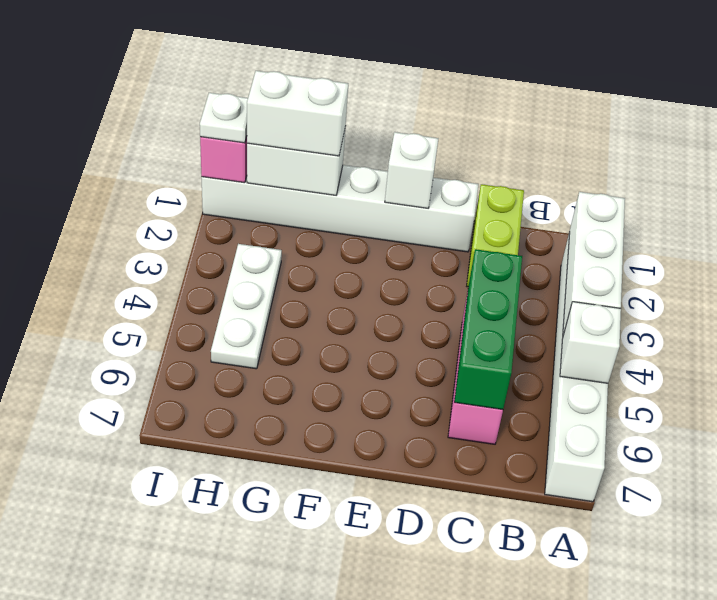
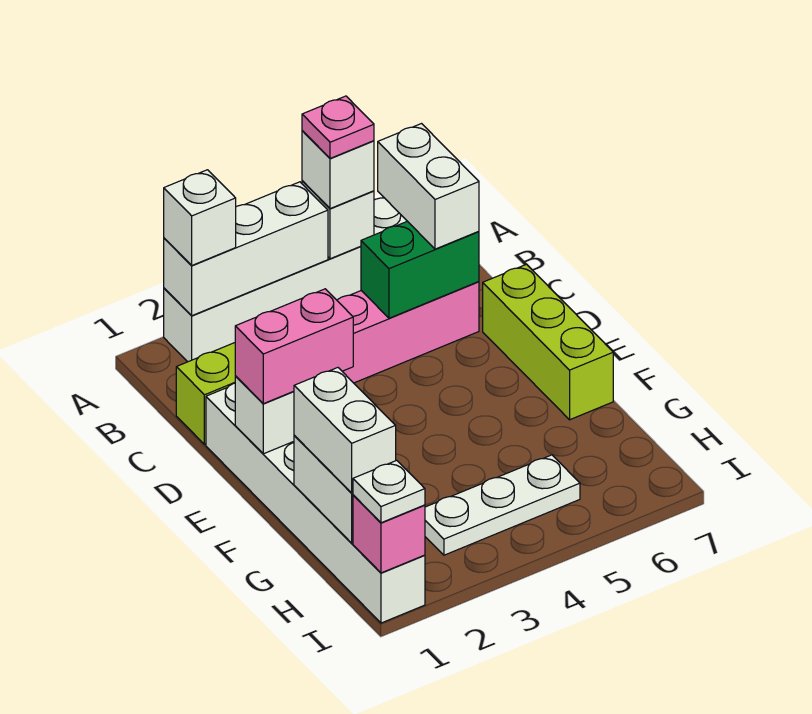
none -> white 1x1 brick [164,170,236,265]
none -> white 1x1 brick [302,131,374,209]
none -> pink 1x1 plate [302,96,374,158]
none -> white 1x2 brick [378,124,479,249]
green 1x3 brick [454,249,522,410] -> green 1x2 brick [361,221,479,318]
none -> lime 1x3 brick [483,264,613,420]
none -> pink 1x2 brick [235,289,353,404]

